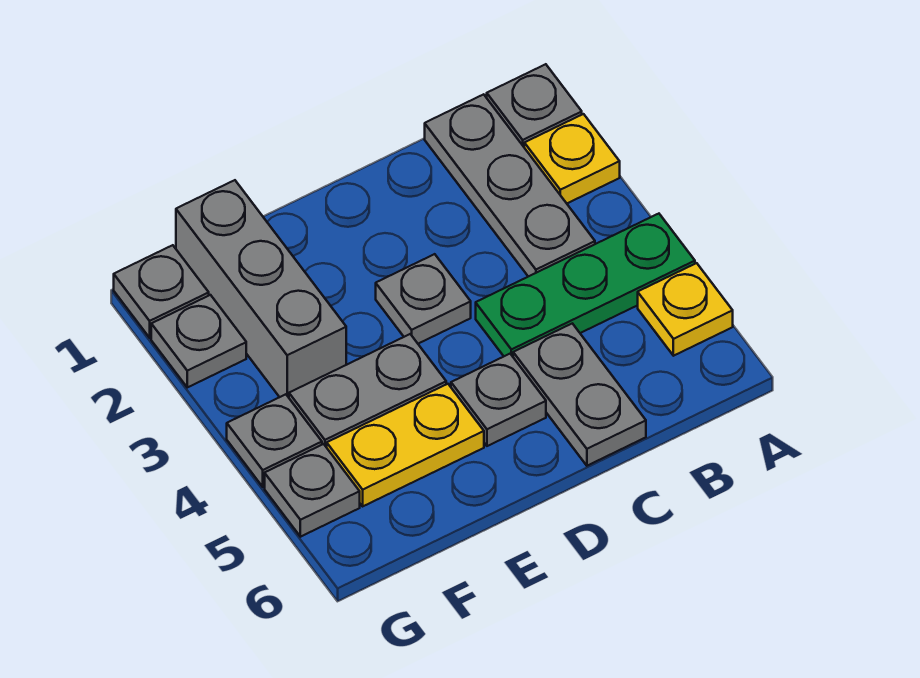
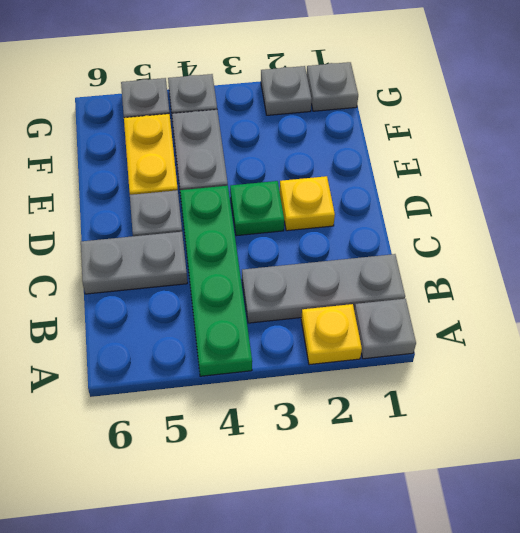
green 1x3 plate [476,214,695,356] -> green 1x4 plate [180,186,252,376]
yellow 1x1 plate [638,263,733,356] -> yellow 1x1 plate moved to [280,176,335,231]
grey 1x1 plate [376,254,471,344] -> green 1x1 plate [230,181,284,236]
grey 1x3 brick [176,180,346,397] -> none

